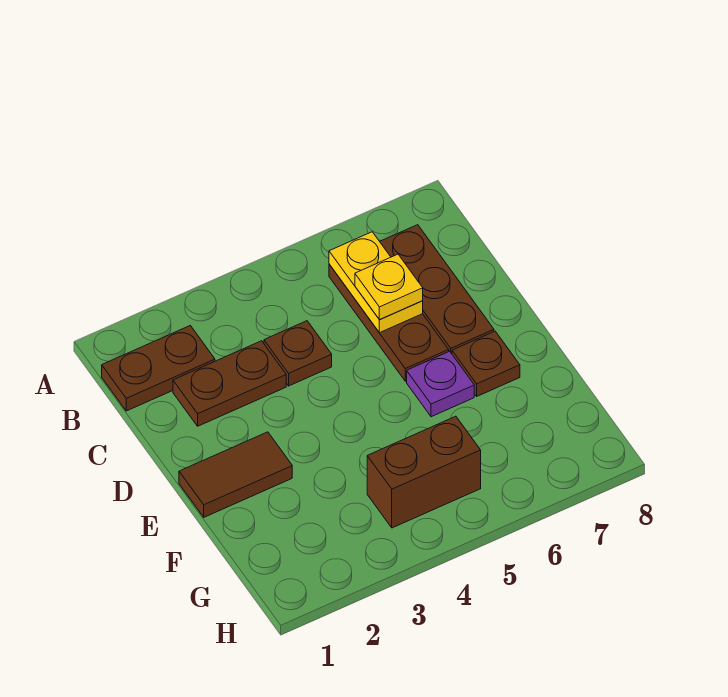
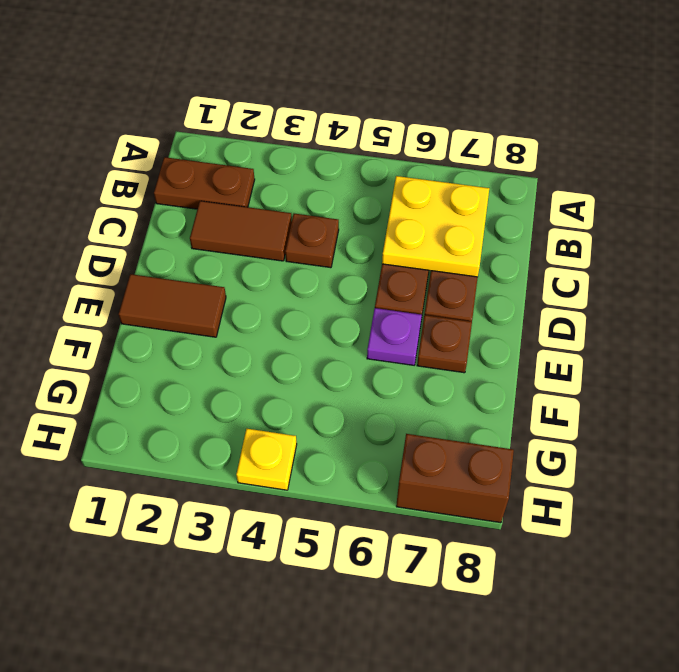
yellow 1x2 plate [329,232,423,333] -> yellow 2x2 plate [382,176,489,277]
brown 1x2 plate [173,341,286,426] -> brown 1x2 tile [190,201,292,261]
yellow 1x1 plate [355,254,423,320] -> yellow 1x1 plate moved to [236,429,297,490]
brown 1x2 brick [367,416,481,528] -> brown 1x2 brick moved to [396,434,514,523]

